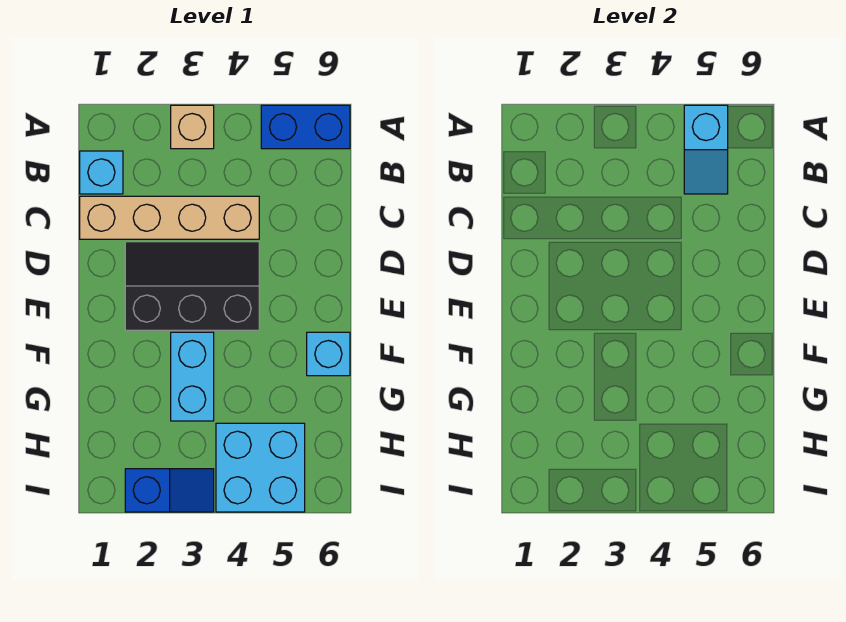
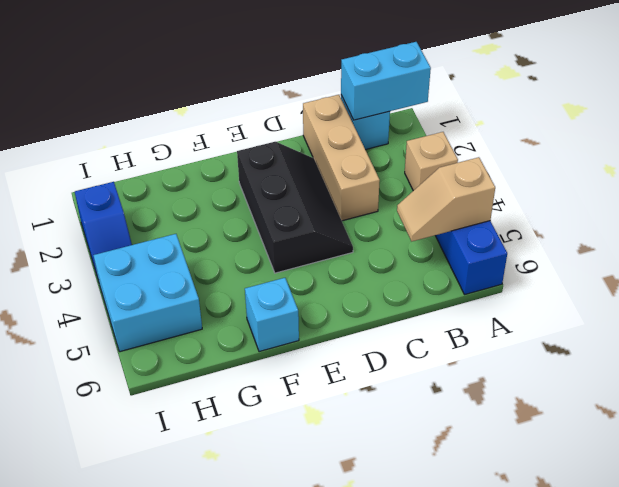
cyan 1x2 slope [684,105,728,194] -> tan 1x2 slope [397,157,495,241]
tan 1x4 brick [80,196,259,239] -> tan 1x3 brick [303,95,380,221]
cyan 1x2 brick [171,332,214,421] -> cyan 1x2 brick moved to [341,42,431,120]

